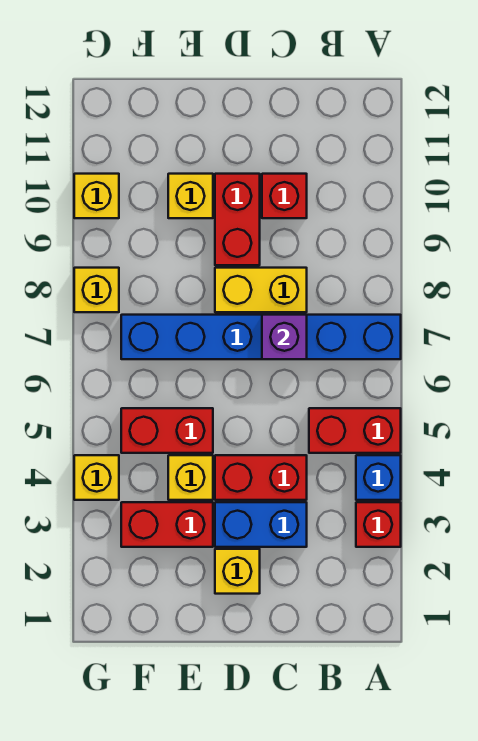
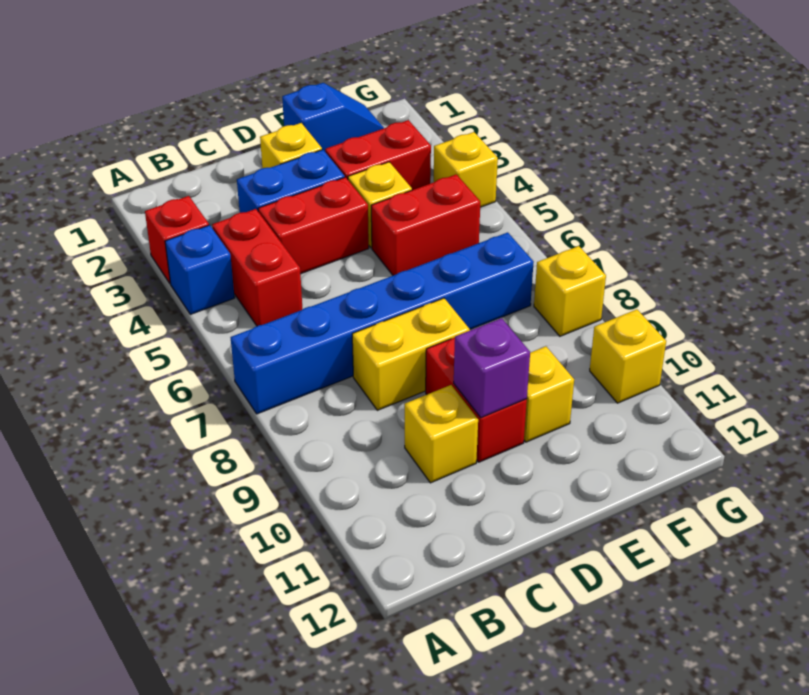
red 1x2 brick [309,408,401,453] -> red 1x2 brick turned to [212,209,302,326]
purple 1x1 brick [262,315,307,359] -> purple 1x1 brick moved to [454,318,530,418]
red 1x1 brick [262,174,307,218] -> yellow 1x1 brick [405,385,478,483]
none -> blue 1x2 slope [282,83,384,151]

